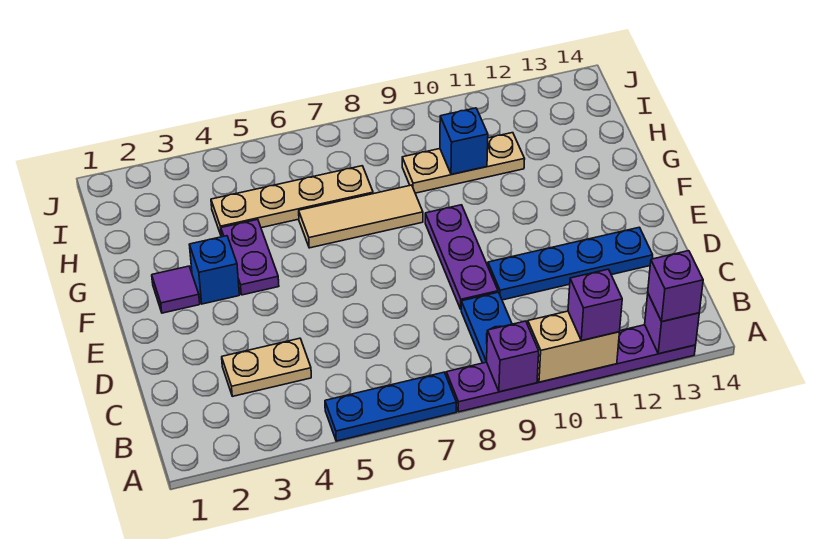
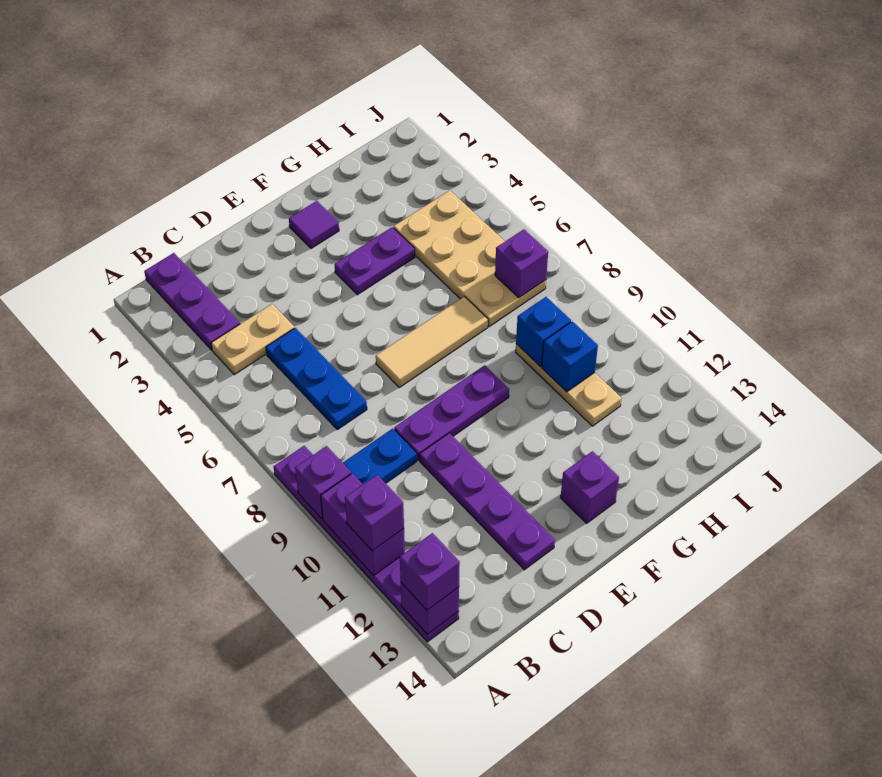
blue 1x3 plate [325,372,457,441] -> blue 1x3 plate moved to [266,328,367,430]
tan 1x2 brick [528,311,619,382] -> purple 1x2 brick [321,473,405,576]
none -> purple 1x3 plate [144,253,240,350]
tan 1x2 plate [222,338,311,396] -> tan 1x2 plate turned to [211,304,294,375]
blue 1x4 plate [488,227,653,300] -> purple 1x4 plate [420,433,555,570]
blue 1x1 brick [189,236,239,304] -> blue 1x1 brick moved to [516,297,571,367]
none -> purple 1x1 brick [561,451,619,523]
tan 1x3 tile [299,185,423,248] -> tan 1x3 tile turned to [376,296,488,388]
tan 1x4 plate [211,166,373,237] -> tan 2x4 plate [394,190,546,327]
none -> purple 1x1 brick [495,229,548,298]

